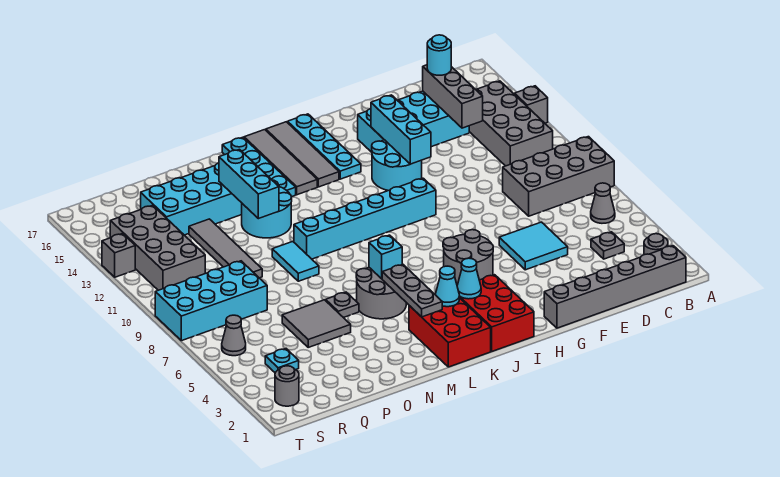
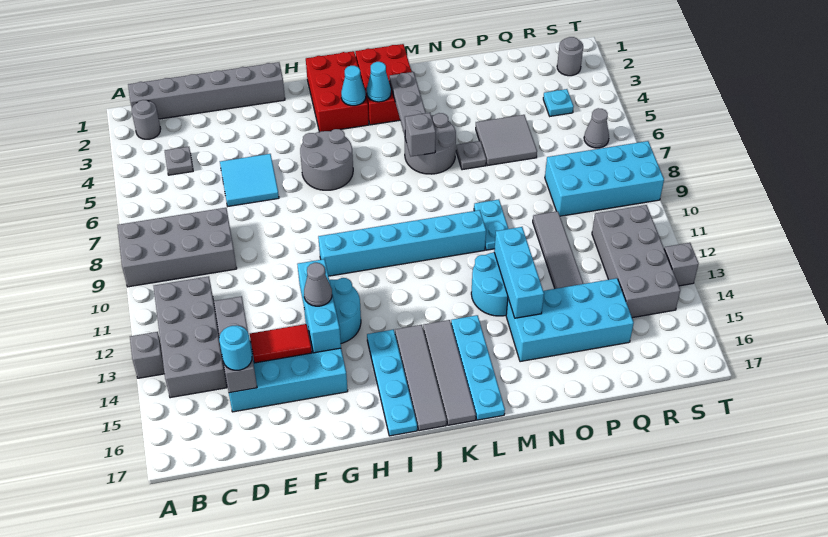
grey 1x1 cone [591,183,615,223] -> grey 1x1 cone moved to [304,263,332,306]
none -> red 1x2 tile [250,324,312,363]
cyan 1x1 brick [369,235,402,279] -> grey 1x1 brick [405,113,436,156]
cyan 1x2 tile [272,242,319,281] -> cyan 1x2 plate [474,199,508,250]

